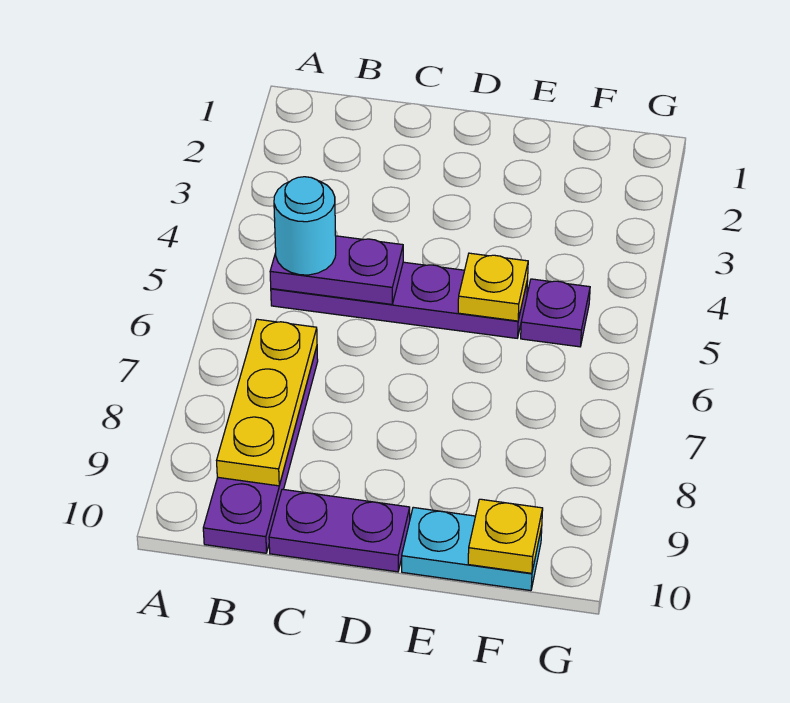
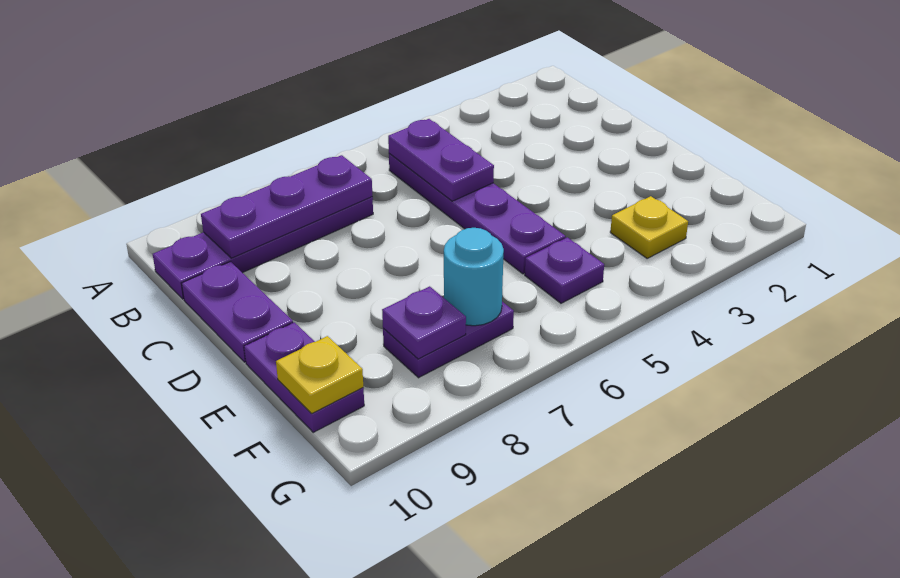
cyan 1x1 round brick [274,177,336,275] -> cyan 1x1 round brick moved to [444,228,504,326]
yellow 1x3 plate [217,319,317,486] -> purple 1x3 plate [201,155,372,258]
yellow 1x1 plate [458,253,528,321] -> yellow 1x1 plate moved to [610,196,688,258]
cyan 1x2 plate [402,507,542,591] -> purple 1x2 plate [244,322,364,432]
none -> purple 1x2 plate [383,302,514,378]
none -> purple 1x1 plate [382,286,466,359]

